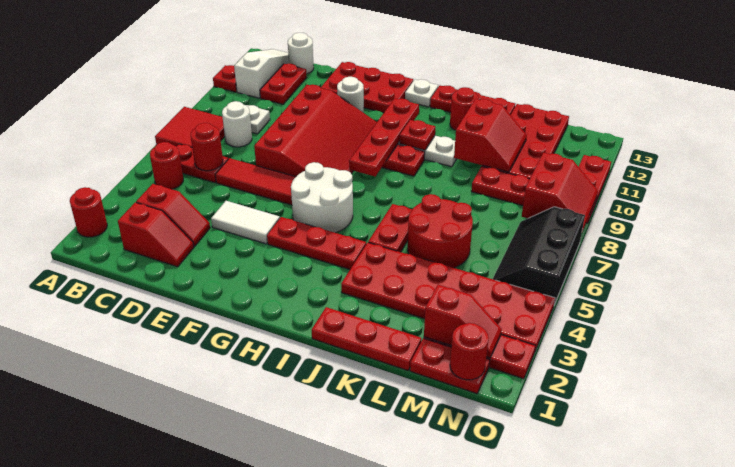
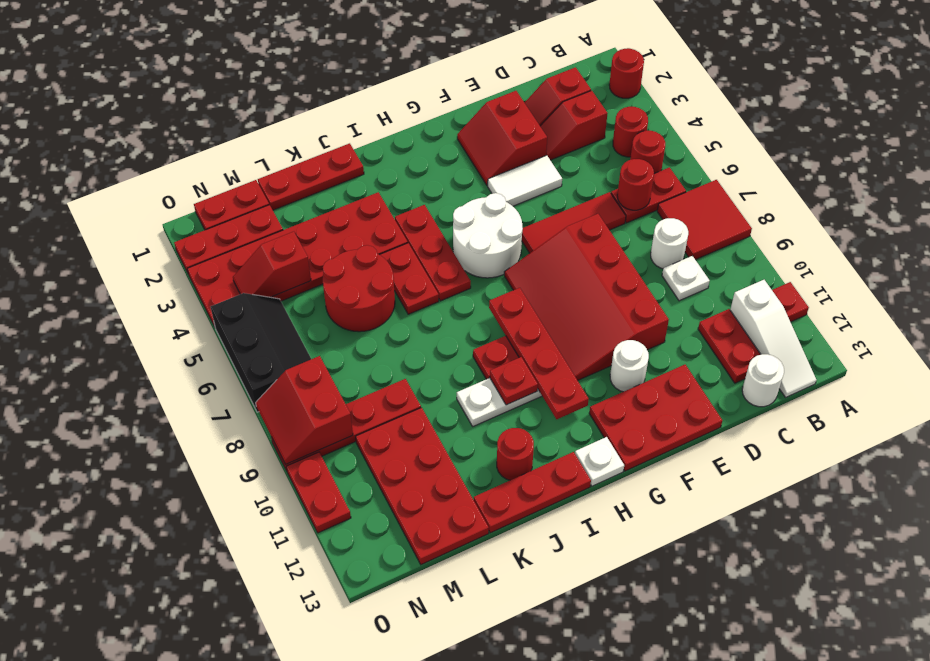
red 1x3 plate [267,217,366,269] -> red 1x3 plate turned to [395,205,471,301]
red 2x2 slope [454,99,527,172] -> red 2x2 slope moved to [457,91,547,186]
red 1x2 slope [424,285,502,358] -> red 1x2 slope moved to [233,232,311,297]
red 1x1 round brick [450,323,489,380] -> red 1x1 round brick moved to [613,107,648,157]

